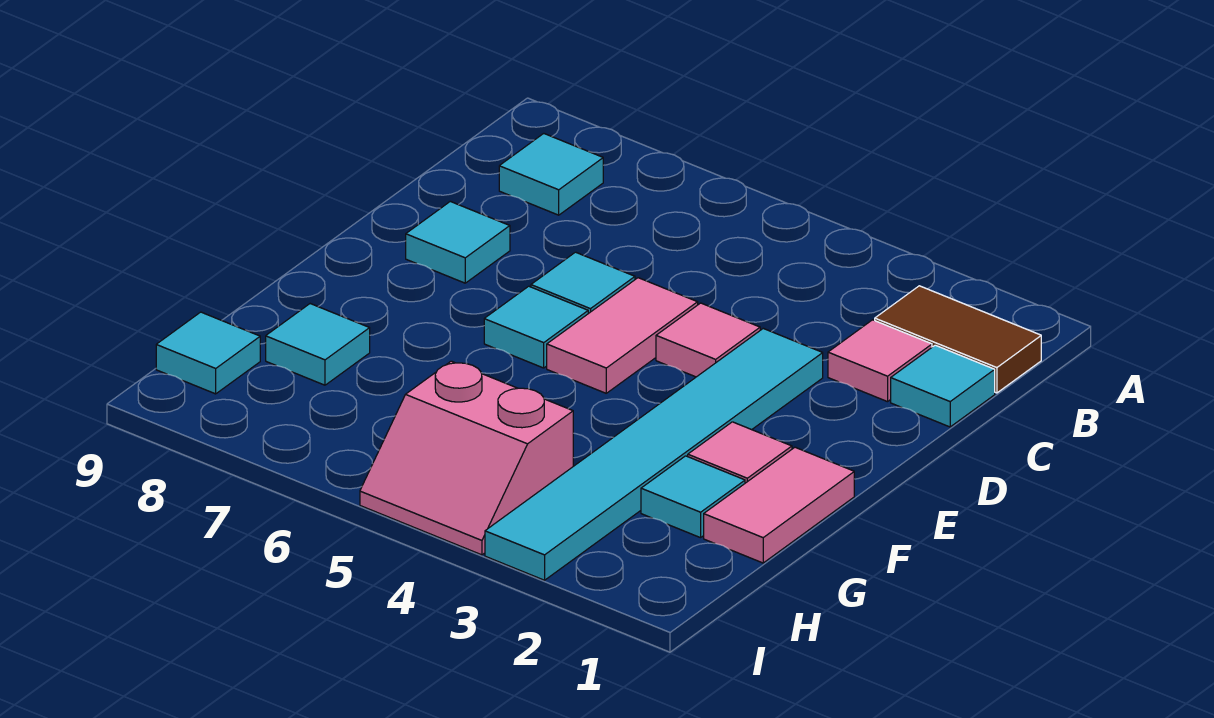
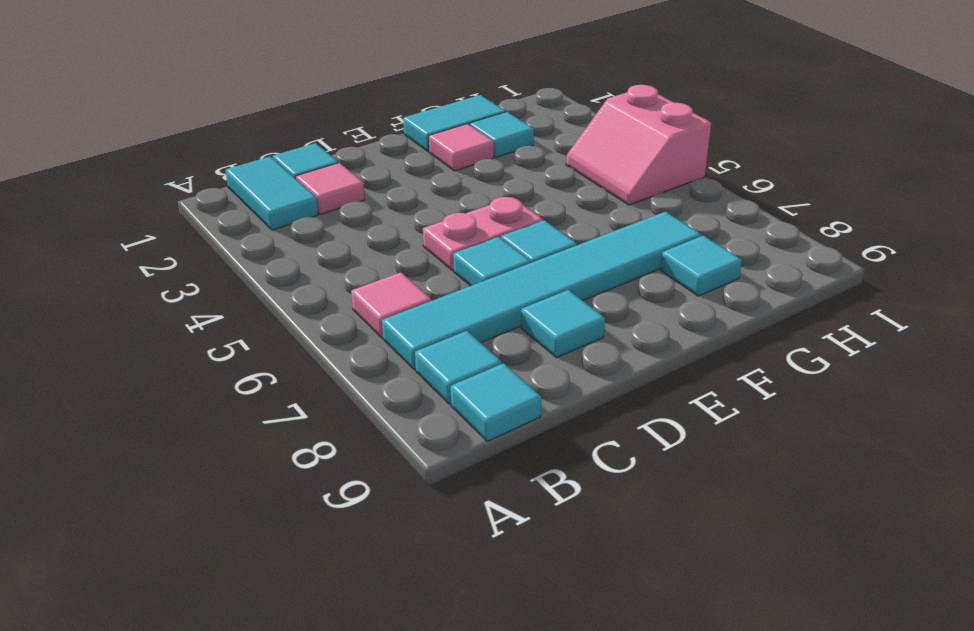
brown 1x2 tile [875,286,1041,393] -> cyan 1x2 tile [225,156,318,230]
cyan 1x6 tile [485,328,823,580] -> cyan 1x6 tile moved to [382,212,702,370]
pink 1x1 tile [656,303,760,377] -> pink 1x1 tile moved to [351,272,431,338]
pink 1x2 tile [547,278,698,393] -> pink 1x2 plate [423,197,543,271]
pink 1x2 tile [704,447,854,563] -> cyan 1x2 tile [403,95,506,151]
pink 2x2 slope [360,361,573,555] -> pink 2x2 slope turned to [566,85,711,205]
cyan 1x1 tile [156,312,260,394] -> cyan 1x1 tile moved to [451,363,541,441]

